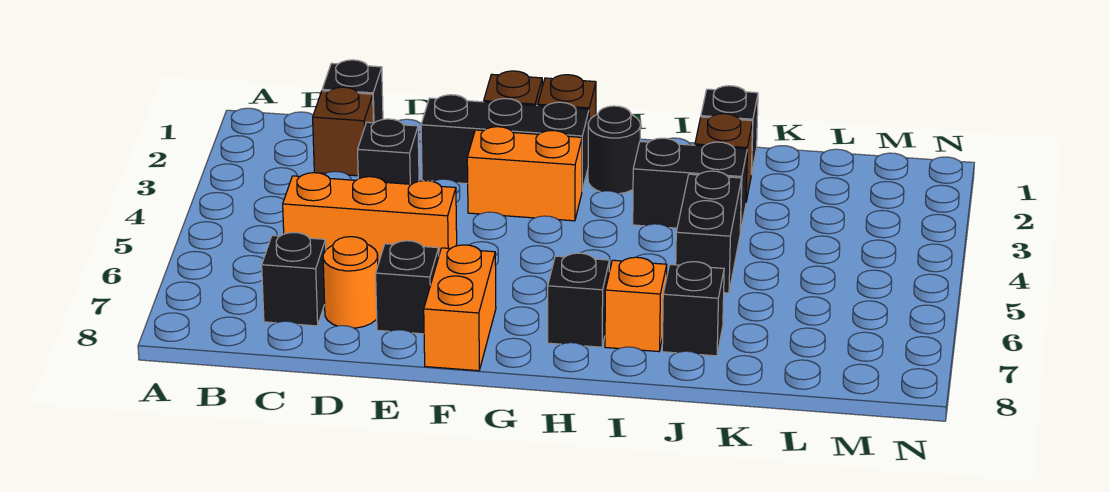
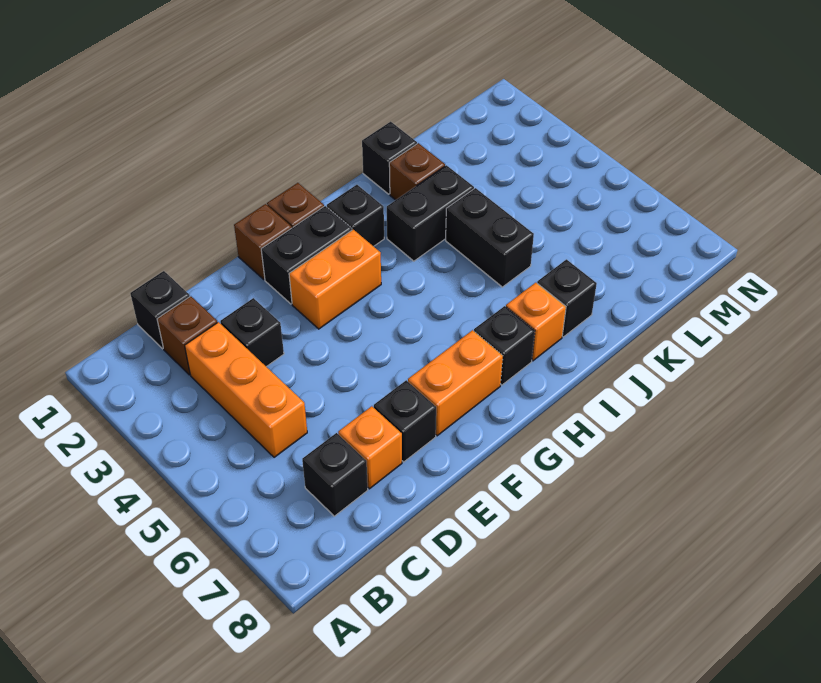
orange 1x3 brick [283,173,457,264] -> orange 1x3 brick turned to [185,322,307,457]
orange 1x1 round brick [323,237,378,328] -> orange 1x1 brick [338,406,402,489]
black 1x3 brick [421,95,589,190] -> black 1x2 brick [261,206,352,304]
orange 1x2 brick [424,245,496,371] -> orange 1x2 brick turned to [408,330,503,436]
black 1x1 round brick [588,106,640,194] -> black 1x1 brick [327,185,384,246]

